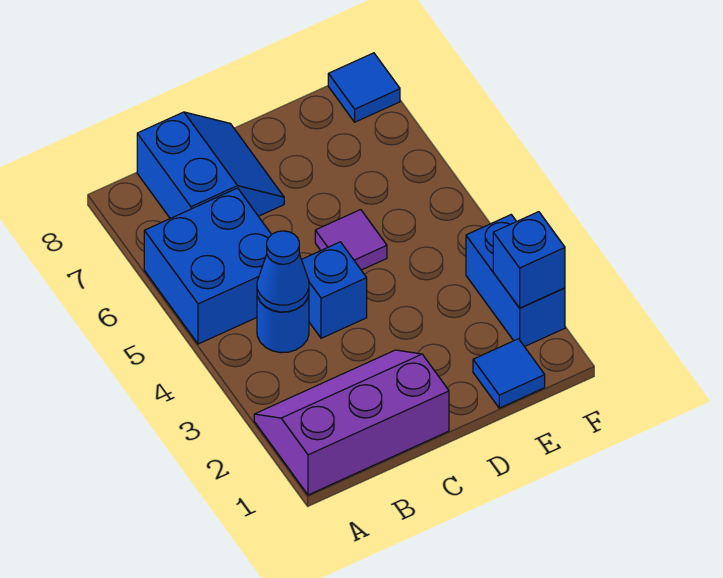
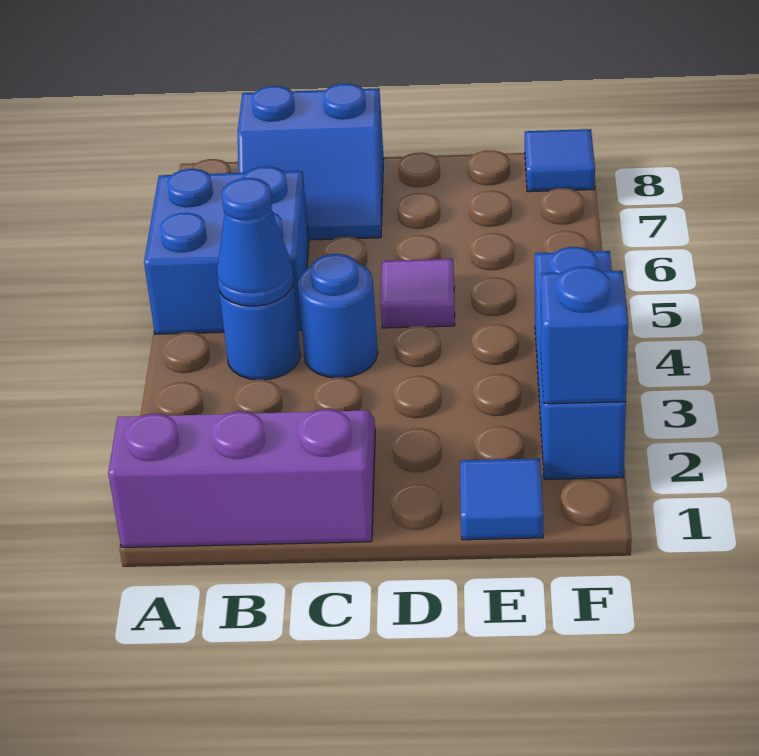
blue 2x2 slope [137,112,284,218] -> blue 2x2 slope turned to [238,84,384,240]
blue 1x1 brick [301,242,367,338] -> blue 1x1 round brick [297,254,378,378]
blue 1x2 brick [466,215,565,347] -> blue 1x3 brick [535,247,626,480]

